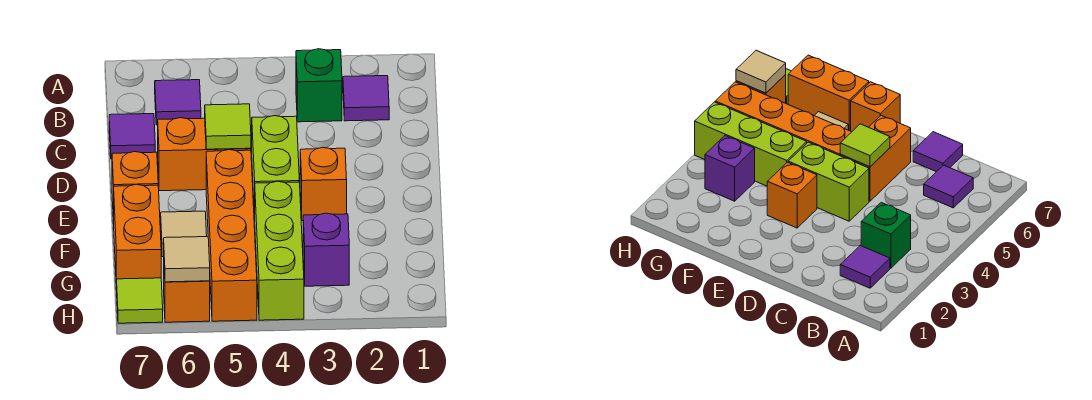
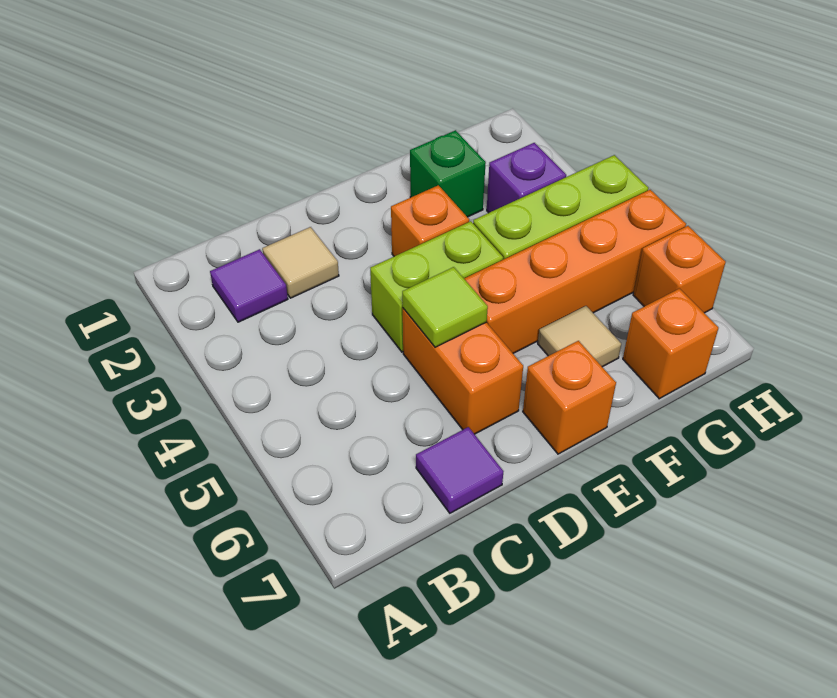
green 1x1 brick [296,49,342,122] -> green 1x1 brick moved to [410,130,486,217]
purple 1x1 tile [155,80,201,125] -> none
orange 1x2 brick [114,184,161,290] -> orange 1x1 brick [623,288,718,399]
tan 1x1 tile [164,237,210,282] -> tan 1x1 tile moved to [262,227,339,298]
lime 1x1 tile [117,278,163,323] -> none

